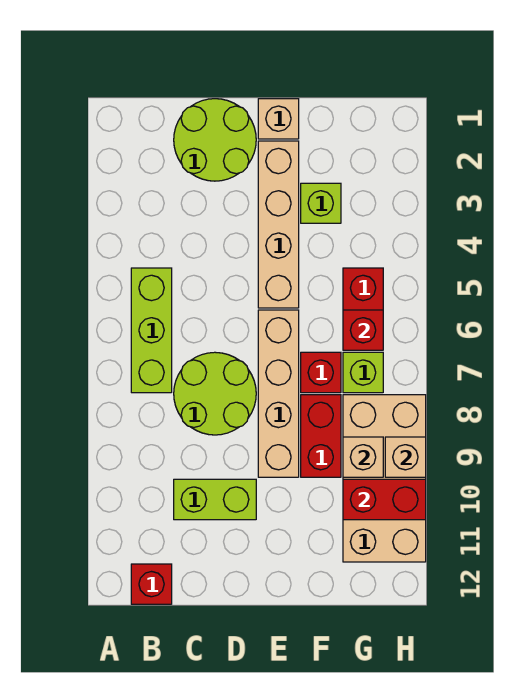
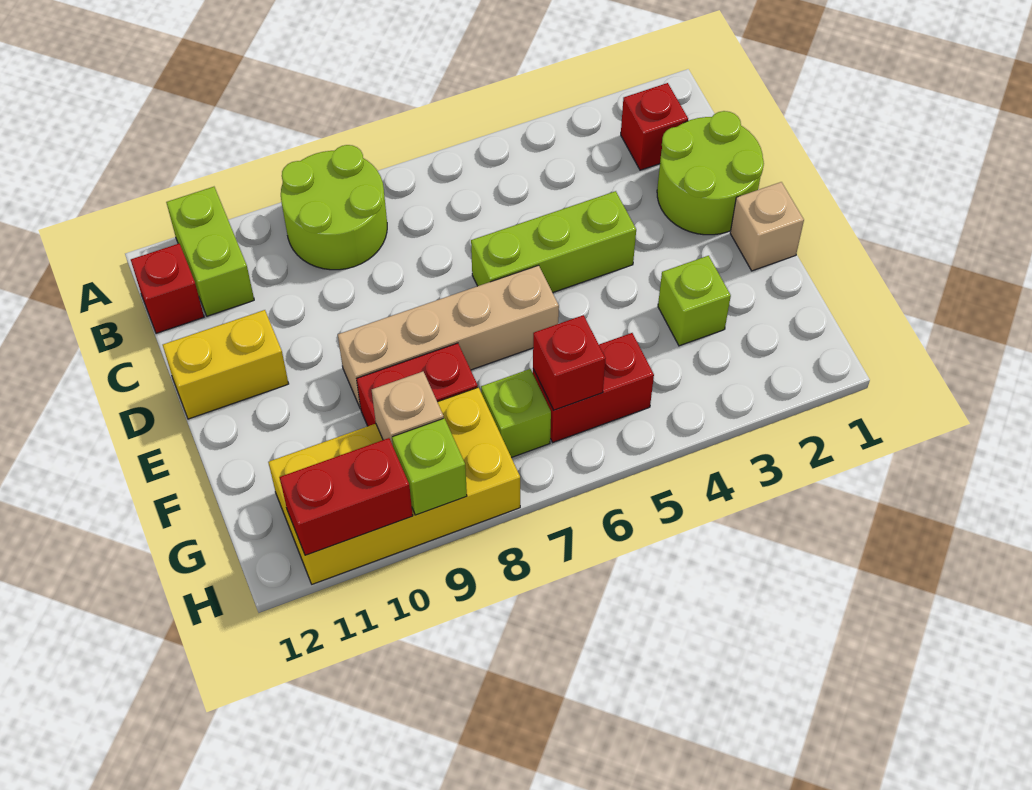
lime 1x3 brick [131,268,172,393] -> lime 1x3 brick moved to [471,191,636,293]
lime 2x2 round brick [174,352,256,435] -> lime 2x2 round brick moved to [281,145,387,270]
lime 1x2 brick [174,479,256,520] -> lime 1x2 brick moved to [166,187,254,316]
none -> yellow 1x2 brick [163,310,289,419]
tan 1x4 brick [258,141,299,308] -> none
red 1x1 brick [301,352,341,393] -> red 1x1 brick moved to [621,83,688,170]
tan 2x4 brick [343,395,426,562] -> yellow 2x4 brick [268,387,520,584]
red 1x2 brick [343,479,426,520] -> red 1x2 brick turned to [280,438,413,555]
tan 1x1 brick [385,437,426,477] -> lime 1x1 brick [392,418,467,515]

